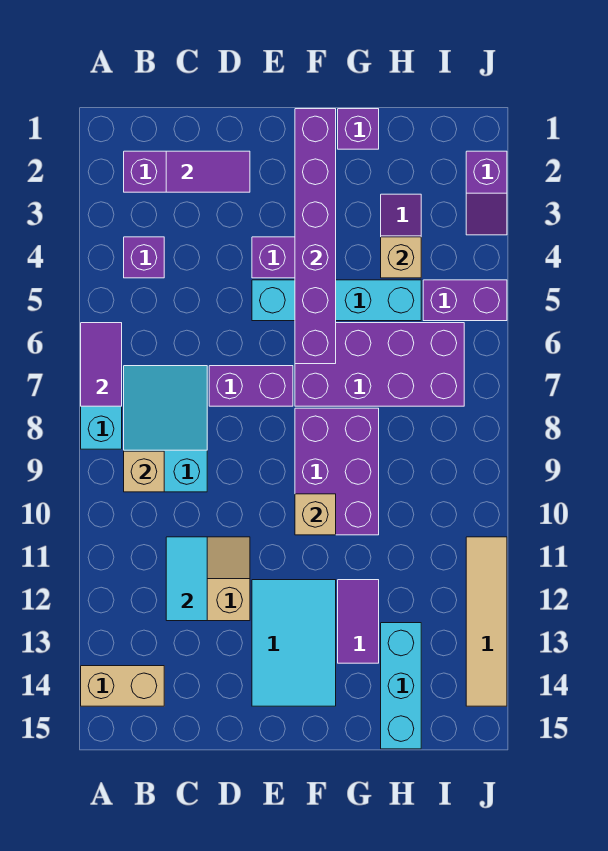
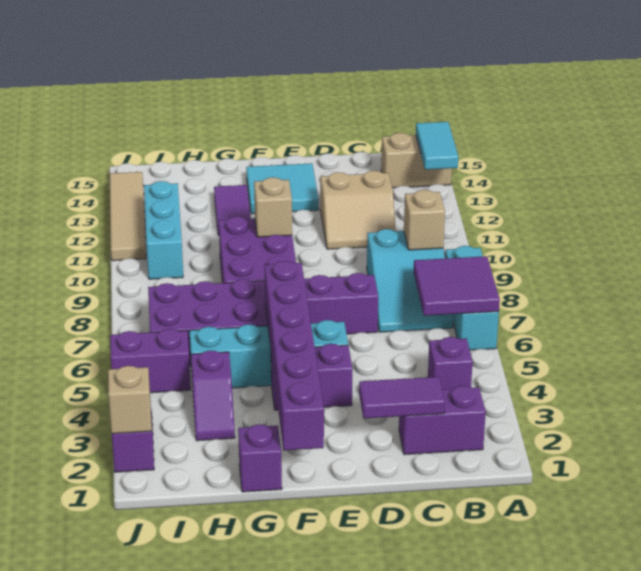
purple 1x2 tile [81,323,122,406] -> purple 2x2 tile [414,256,500,316]
cyan 1x2 tile [166,537,207,621] -> cyan 1x2 tile moved to [416,122,458,170]
cyan 2x3 tile [252,580,336,706] -> cyan 2x2 tile [246,163,319,214]
tan 1x1 brick [381,237,421,278] -> tan 1x1 brick moved to [108,366,152,434]
cyan 1x3 brick [381,623,421,749] -> cyan 1x3 brick moved to [144,181,183,279]

